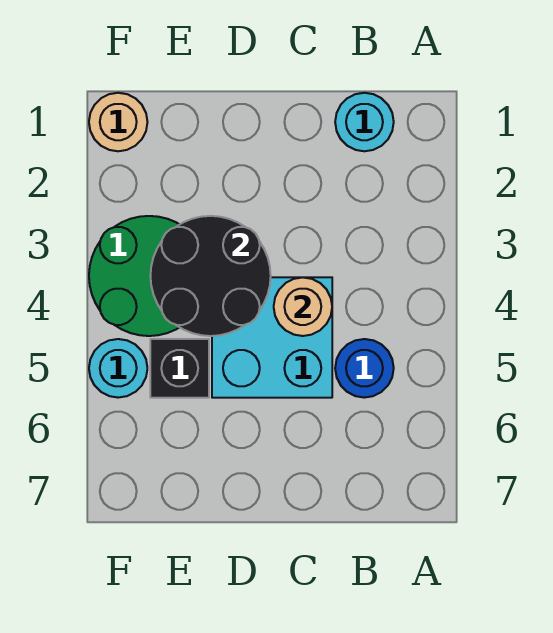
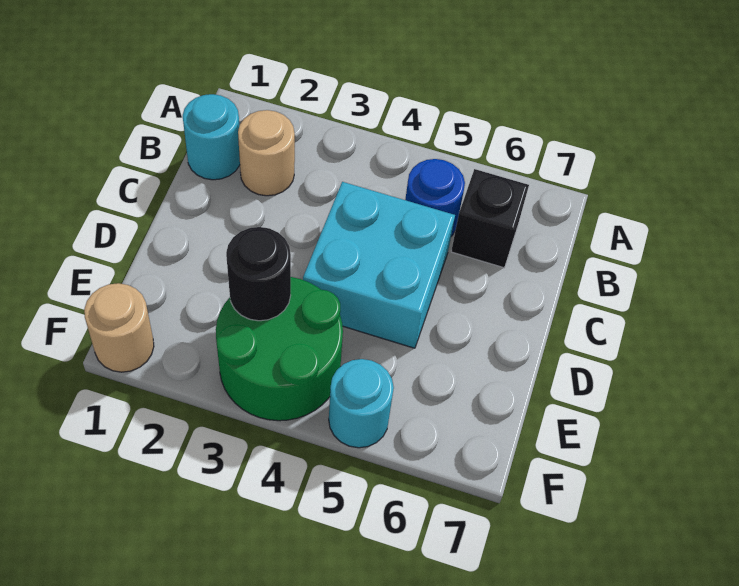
tan 1x1 round brick [274,277,332,336] -> tan 1x1 round brick moved to [238,110,295,196]
black 2x2 round brick [151,216,271,336] -> black 1x1 round brick [226,227,291,321]
black 1x1 brick [150,339,209,398] -> black 1x1 brick moved to [451,169,529,268]

